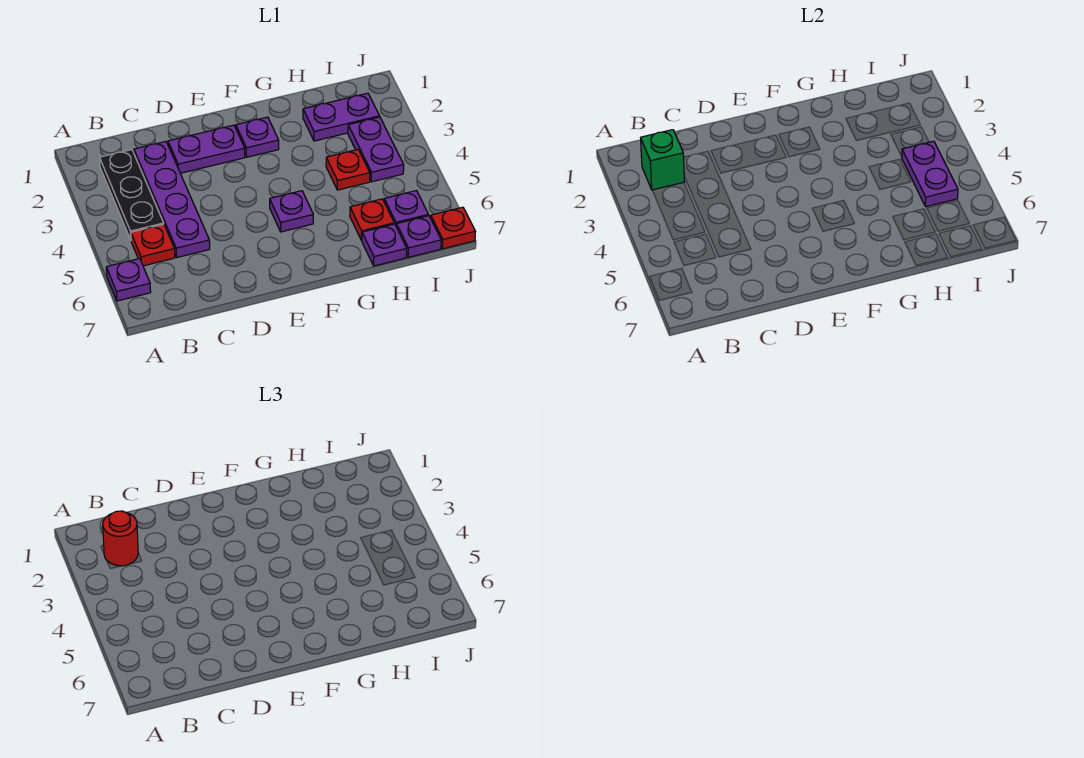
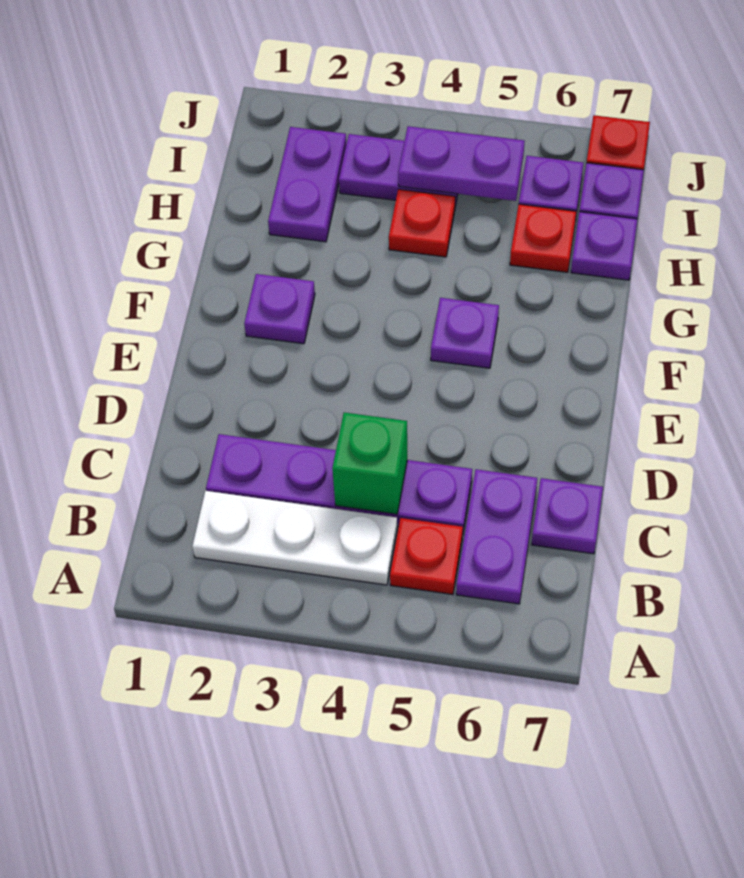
purple 1x1 plate [106,259,151,301] -> purple 1x1 plate moved to [531,478,603,554]
black 1x3 plate [100,150,164,240] -> white 1x3 plate [192,491,397,585]
green 1x1 brick [641,130,684,190] -> green 1x1 brick moved to [332,412,407,514]
red 1x1 round brick [103,511,138,566] -> none
purple 1x2 plate [168,125,245,173] -> purple 1x2 plate moved to [456,469,537,604]

